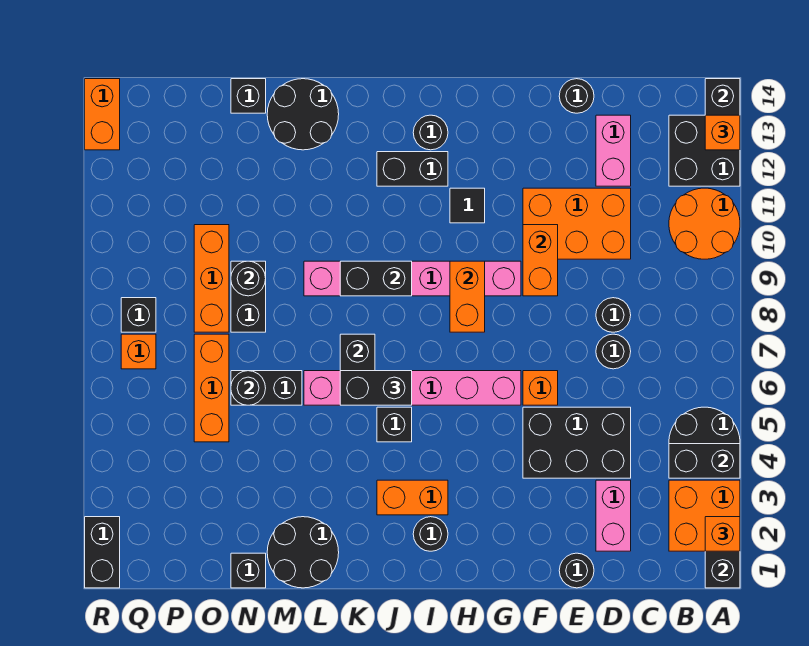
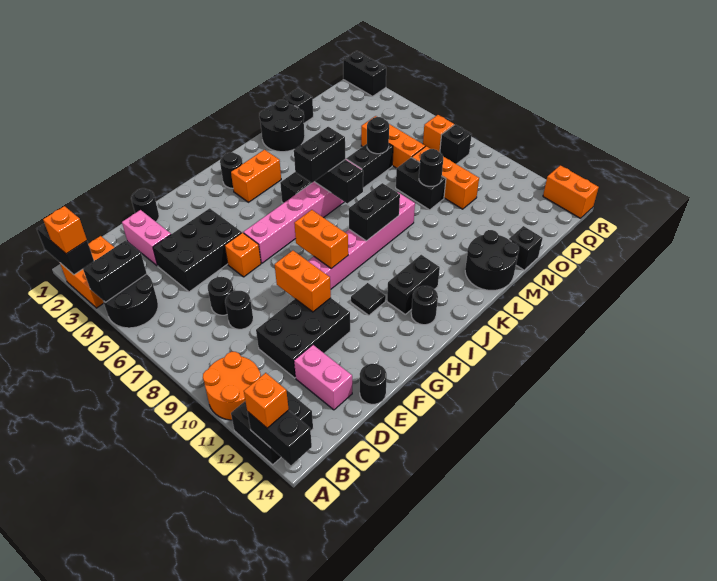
orange 2x3 brick [523,188,631,259] -> black 2x3 brick [256,298,350,378]

